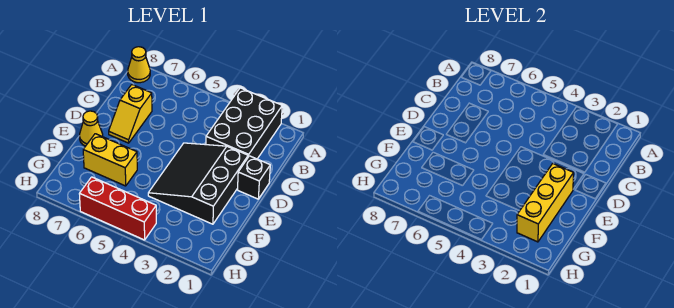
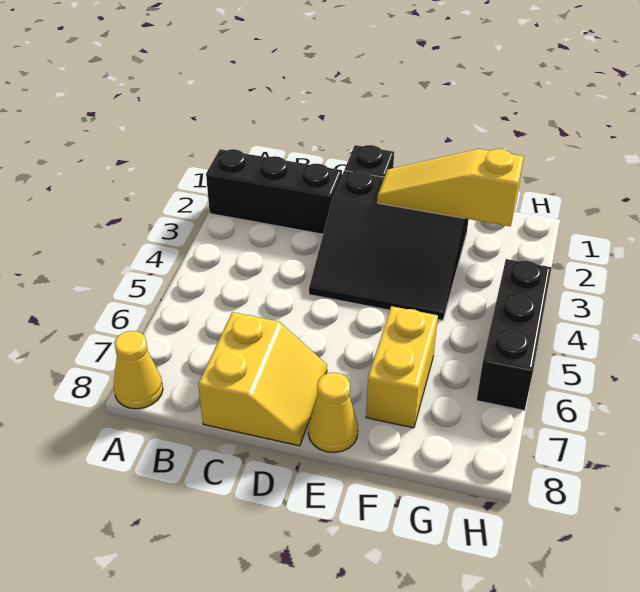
black 2x3 brick [206,88,282,159] -> black 1x3 brick [206,149,342,234]
yellow 1x2 slope [109,85,152,143] -> yellow 2x2 slope [198,312,327,446]
yellow 1x3 brick [517,164,574,242] -> yellow 1x3 slope [377,149,524,226]
red 1x3 brick [79,177,156,240] -> black 1x3 brick [477,259,552,411]

